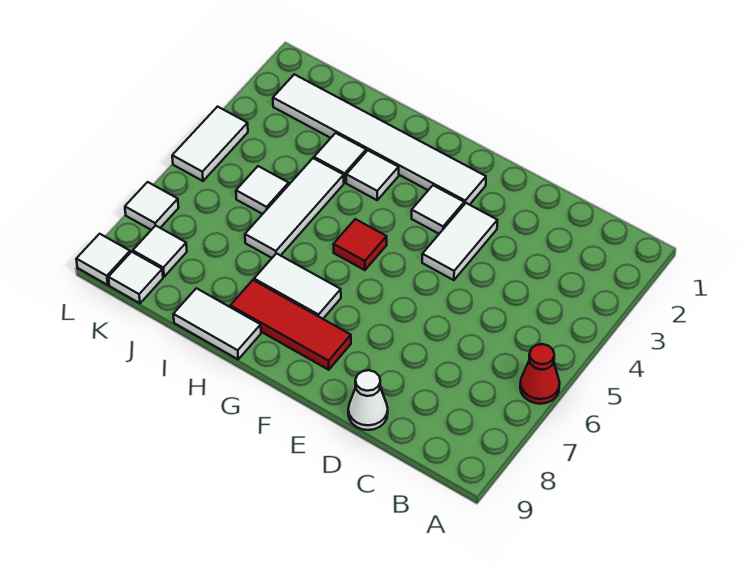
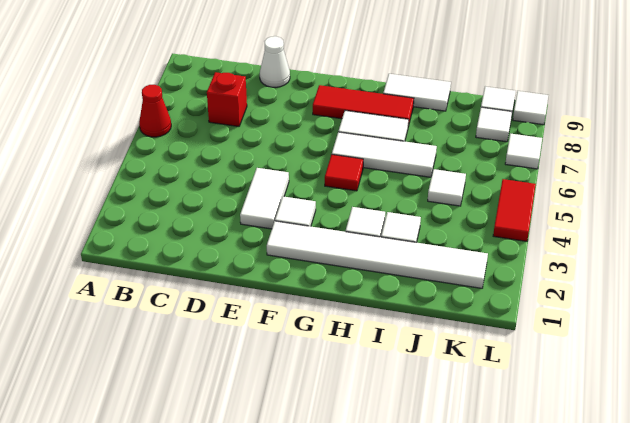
none -> red 1x1 brick [207,72,247,126]
white 1x3 tile [245,158,344,258] -> white 1x3 tile turned to [332,132,437,177]
white 1x2 tile [172,107,248,181] -> red 1x2 tile [493,179,536,241]

